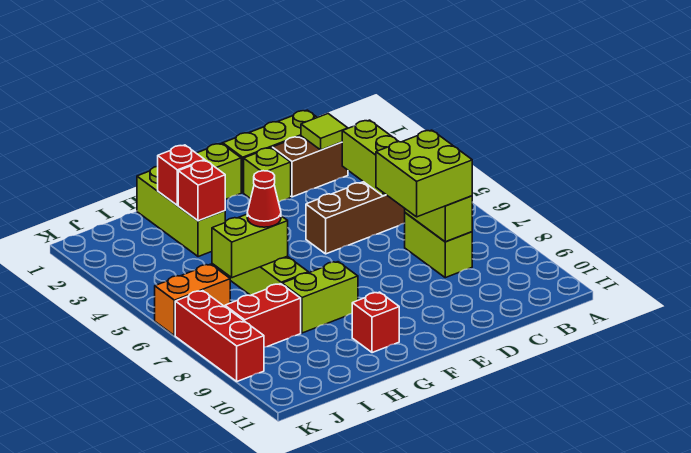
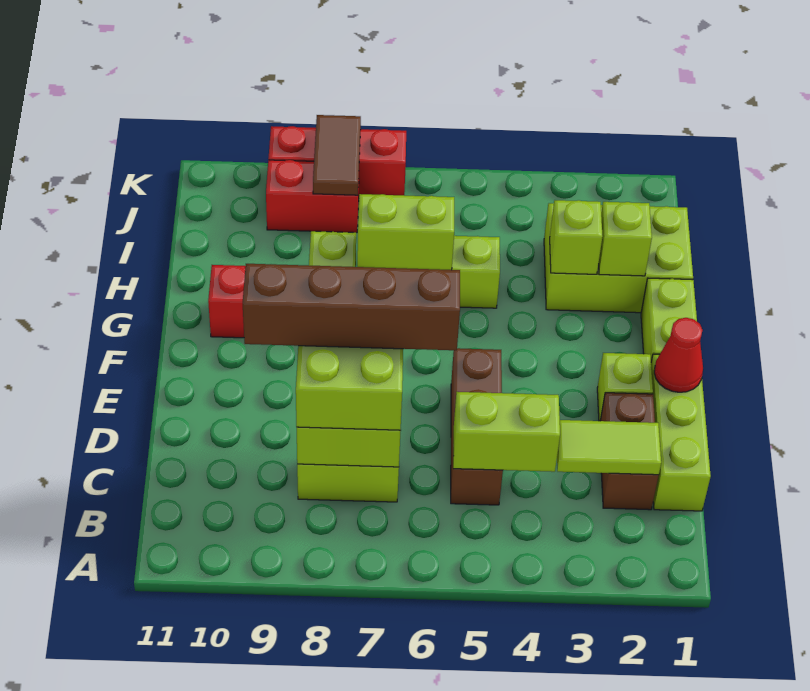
lime 1x1 tile [301,114,348,150] -> lime 1x2 tile [557,420,661,475]
none -> brown 1x4 brick [243,264,460,350]
lime 1x3 brick [137,166,225,257] -> lime 2x3 brick [544,203,693,313]
red 1x1 brick [158,145,205,205] -> lime 1x1 brick [599,202,652,276]
red 1x1 brick [178,160,225,221] -> lime 1x1 brick [550,200,603,274]
lime 1x2 brick [212,214,288,278] -> lime 1x2 brick turned to [357,194,454,270]
red 1x1 cone [247,171,281,227] -> red 1x1 cone moved to [654,318,703,392]
red 1x2 brick [225,284,301,347] -> red 1x2 brick turned to [266,160,359,233]
orange 1x2 brick [155,264,230,336] -> none
none -> brown 1x2 tile [313,115,361,195]

